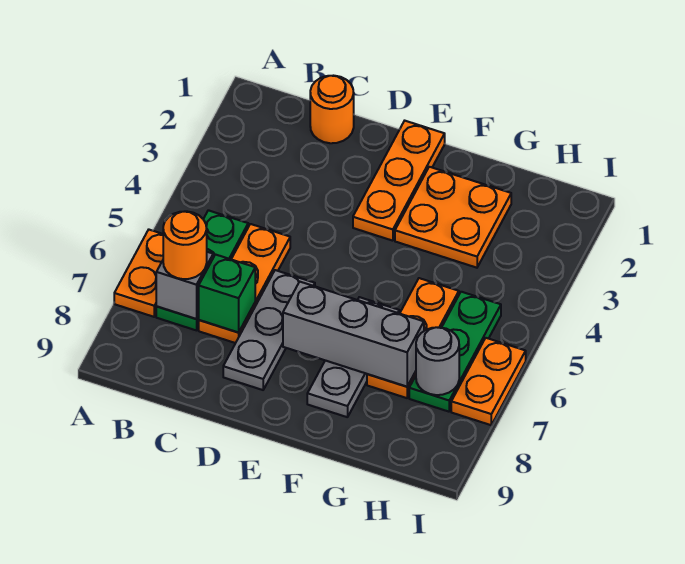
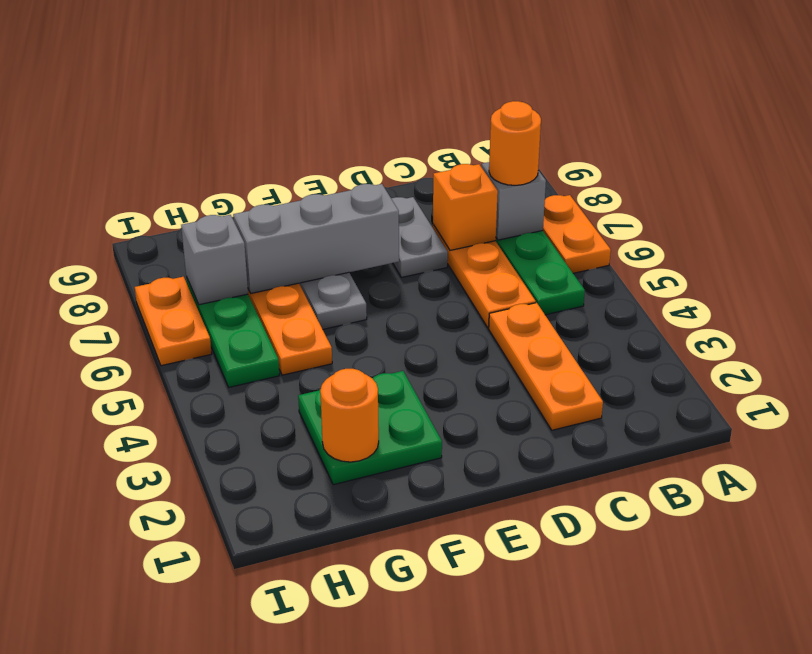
orange 1x1 round brick [310,76,354,143] -> orange 1x1 round brick moved to [320,369,379,462]
green 1x1 brick [199,255,255,333] -> orange 1x1 brick [433,164,498,250]
grey 1x3 plate [223,270,315,390] -> grey 1x2 plate [391,197,448,277]
orange 1x3 plate [353,121,445,241] -> orange 1x3 plate moved to [489,303,603,430]
orange 2x2 plate [395,167,511,268] -> green 2x2 plate [298,371,442,485]
grey 1x1 round brick [416,327,459,395] -> grey 1x1 brick [181,215,248,305]

